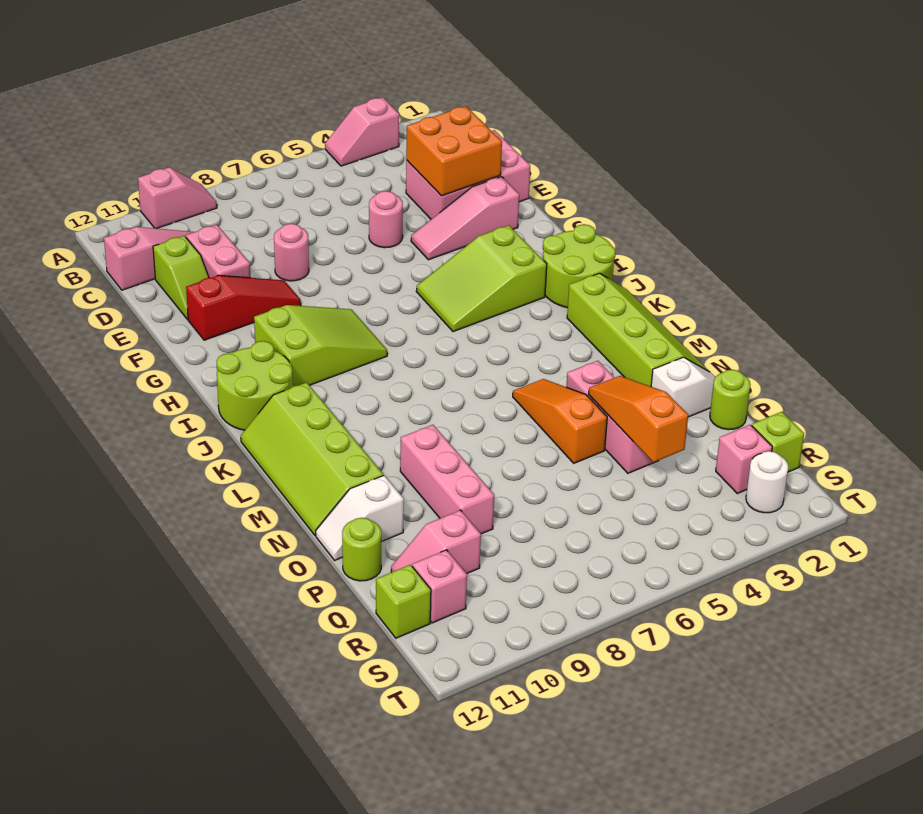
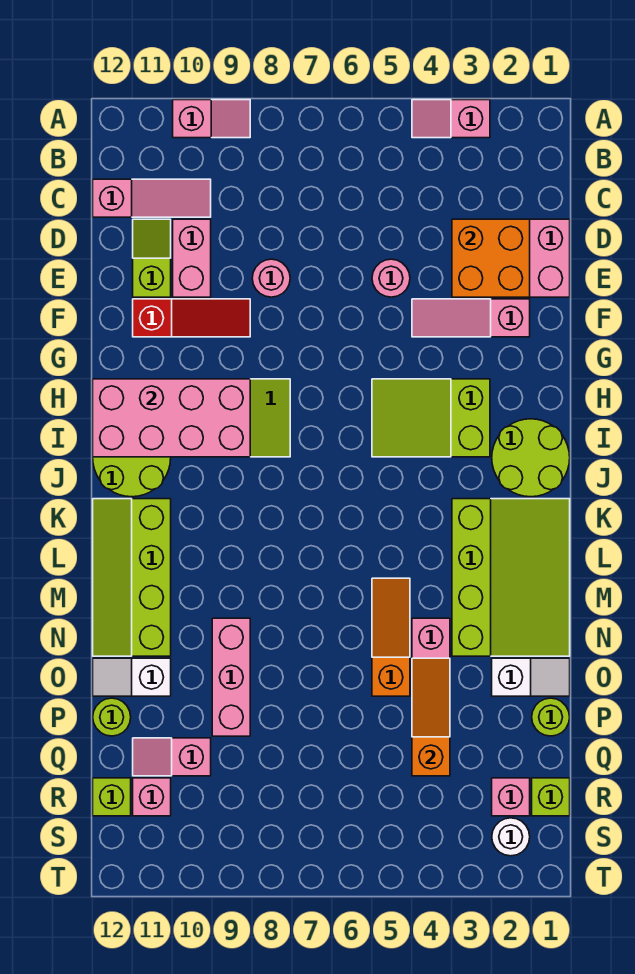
lime 1x2 slope [153,236,209,319] -> lime 1x2 slope turned to [133,219,171,297]
none -> pink 2x4 brick [93,379,250,457]
lime 2x4 slope [567,273,710,387] -> lime 3x4 slope [452,499,570,656]

